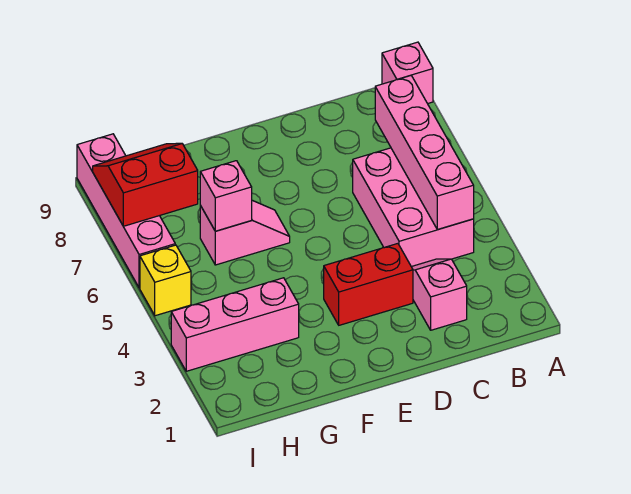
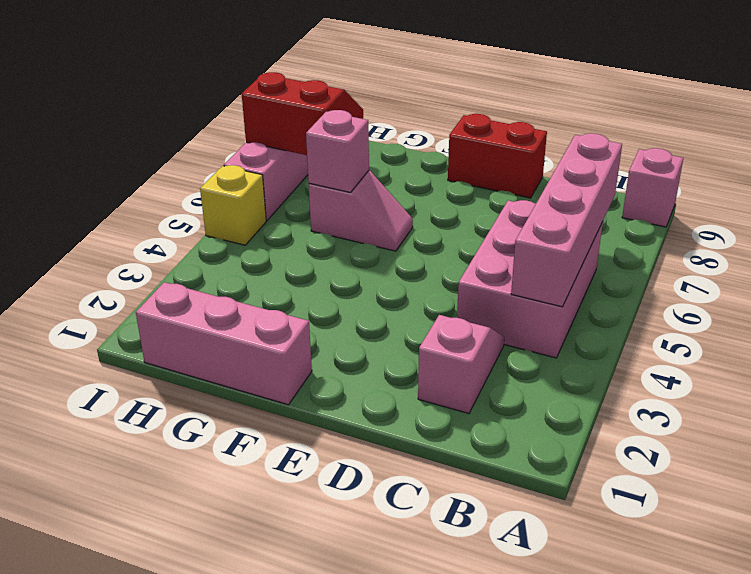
red 1x2 brick [324,244,413,325] -> red 1x2 brick moved to [448,114,547,198]
pink 1x3 brick [171,278,299,371] -> pink 1x3 brick moved to [136,282,312,405]

